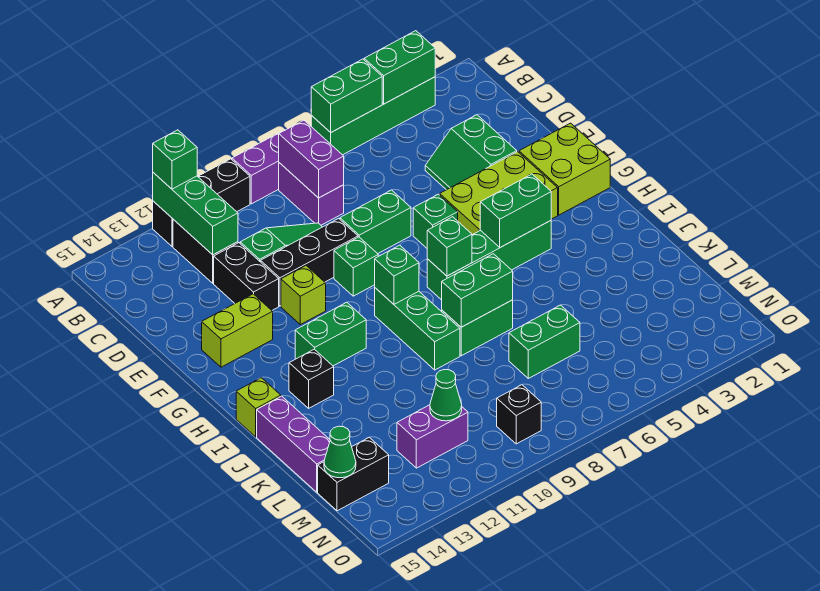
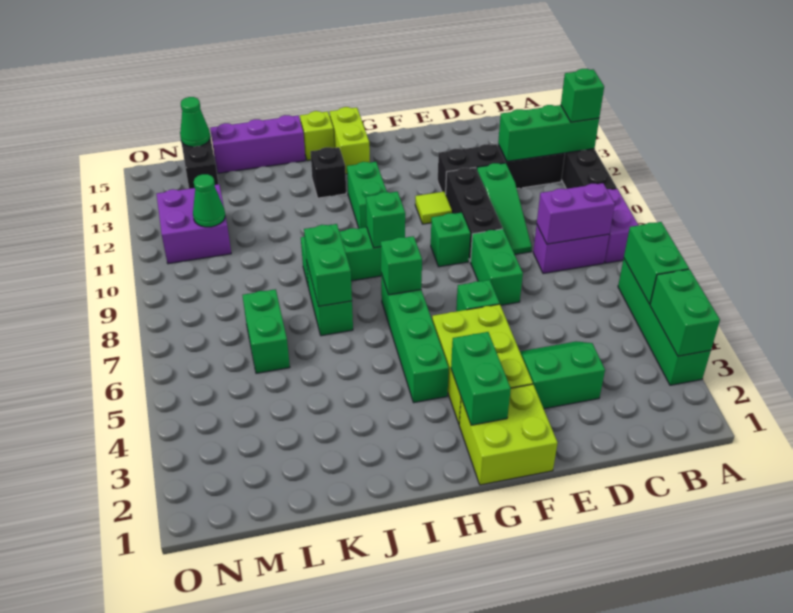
lime 1x1 brick [281,266,326,325] -> lime 1x1 tile [415,192,452,224]
lime 1x2 brick [202,294,273,367] -> lime 1x2 brick moved to [329,107,370,174]
green 1x2 brick [480,174,551,247] -> green 1x2 brick moved to [451,332,511,425]
purple 1x2 brick [397,405,468,468] -> purple 2x2 brick [156,184,231,264]
black 1x1 brick [497,385,541,444] -> none

